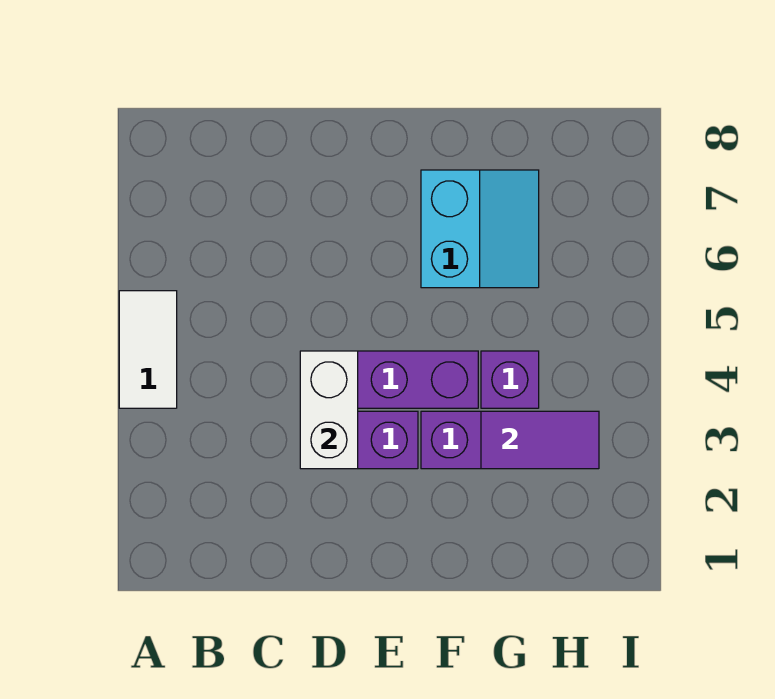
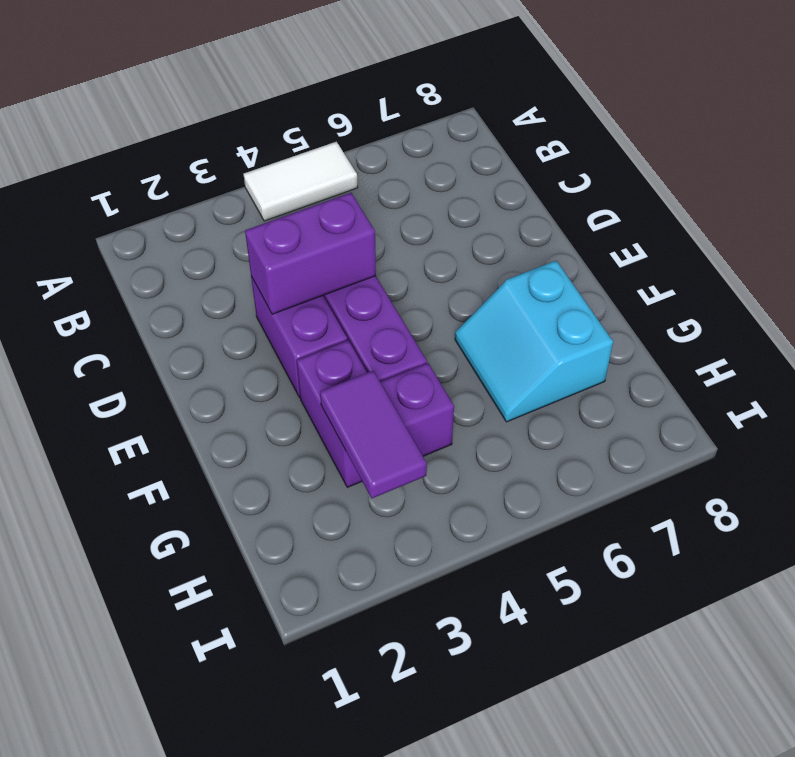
white 1x2 brick [300,351,358,469] -> purple 1x2 brick [245,193,376,314]
cyan 2x2 slope [421,170,539,288] -> cyan 2x2 slope turned to [455,261,613,422]

